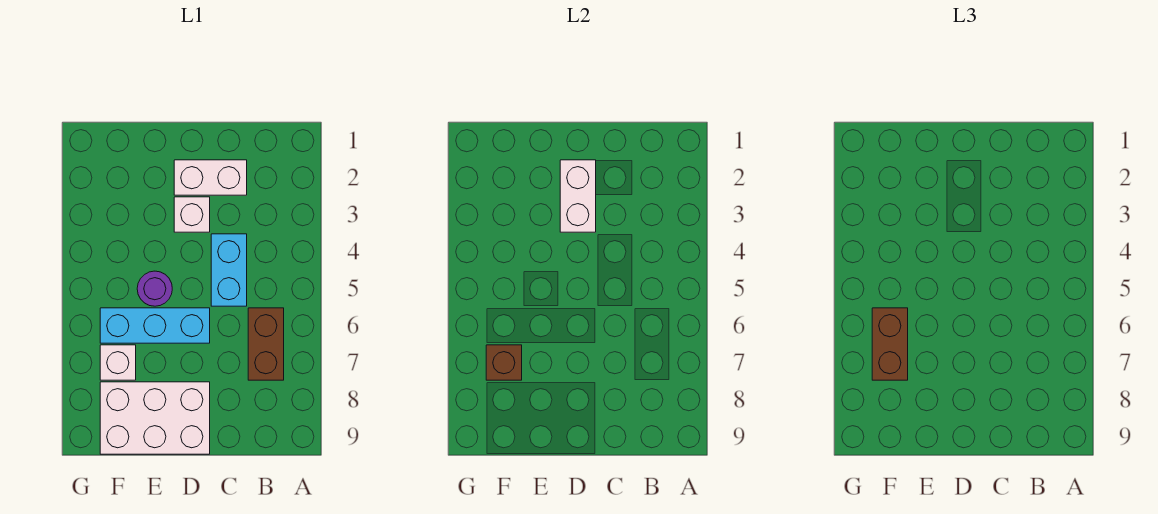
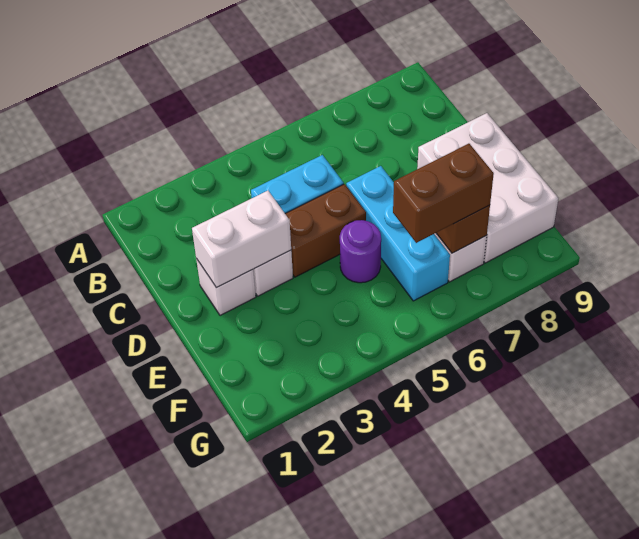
brown 1x2 brick [248,308,284,380] -> brown 1x2 brick moved to [285,184,366,277]
white 1x2 brick [174,160,247,195] -> white 1x1 brick [196,259,256,316]

